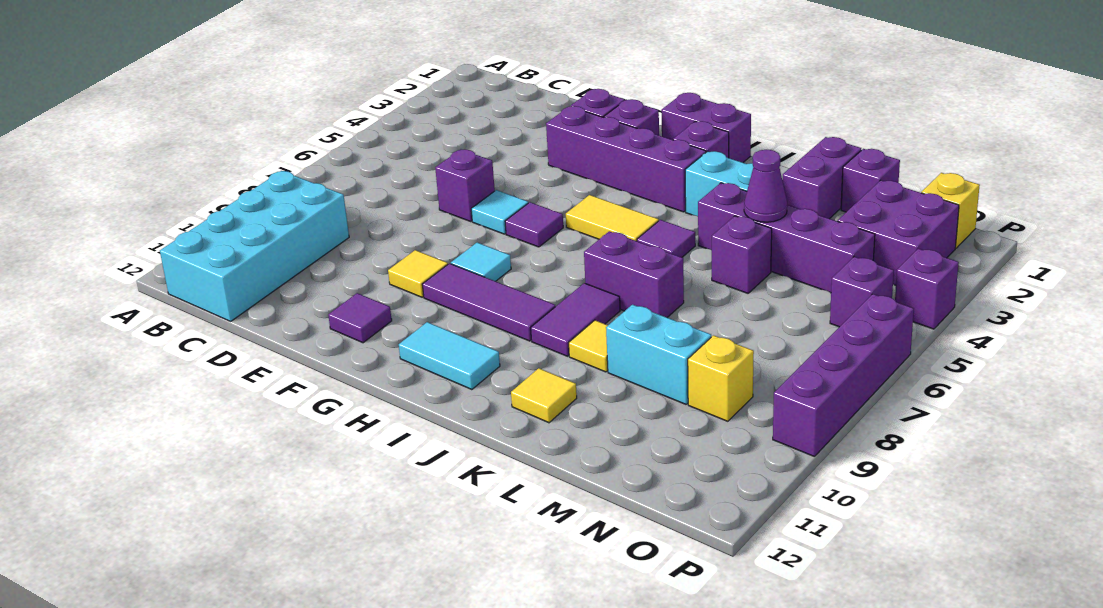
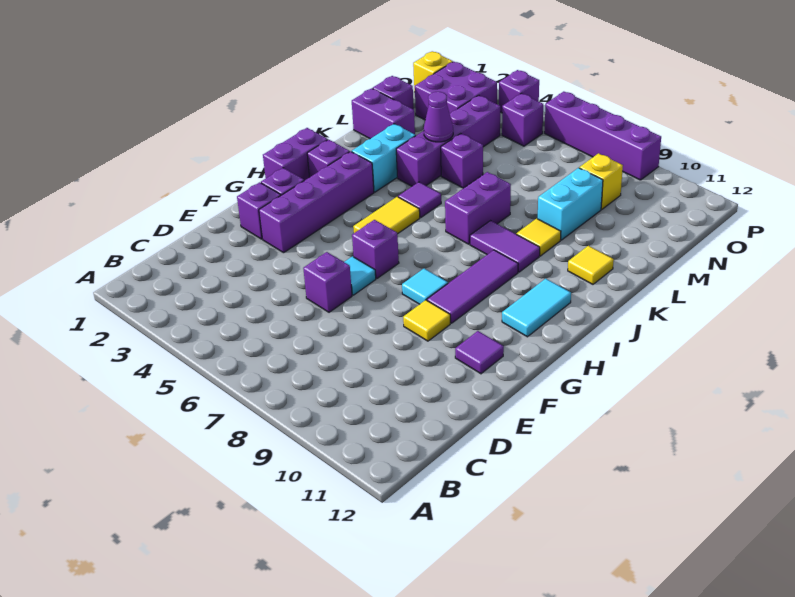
cyan 2x4 brick [160,171,349,321] -> none
purple 1x1 tile [505,202,563,247] -> purple 1x1 brick [352,220,399,279]

